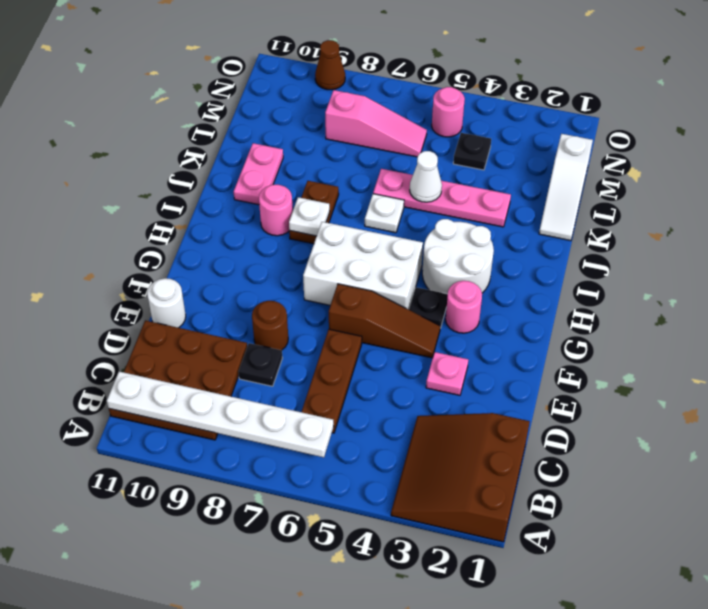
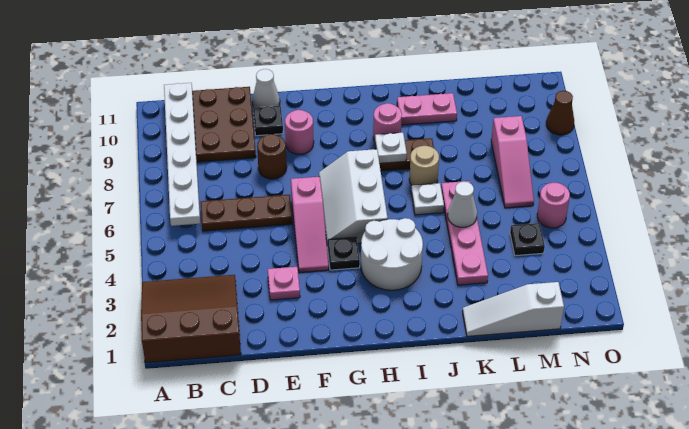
black 1x1 plate [238,343,282,386] -> black 1x1 plate moved to [253,106,283,136]
white 1x1 round brick [147,278,186,328] -> white 1x1 cone [252,69,280,108]
brown 1x3 slope [329,284,440,358] -> pink 1x3 slope [291,177,329,273]
pink 1x1 round brick [446,281,482,333] -> pink 1x1 round brick moved to [285,110,314,154]
white 2x3 brick [303,222,423,310] -> white 2x3 slope [319,149,388,243]
none -> tan 1x1 round brick [409,146,439,185]

